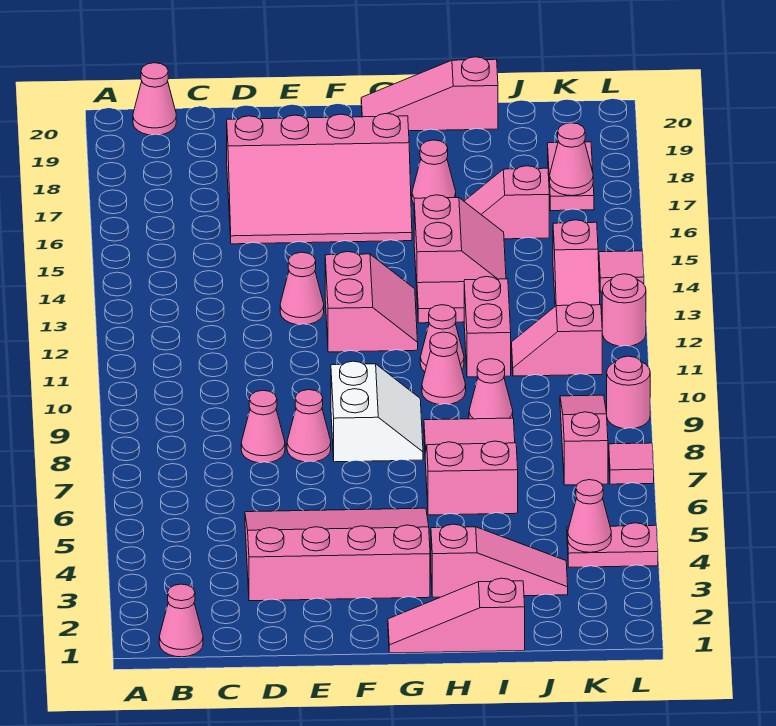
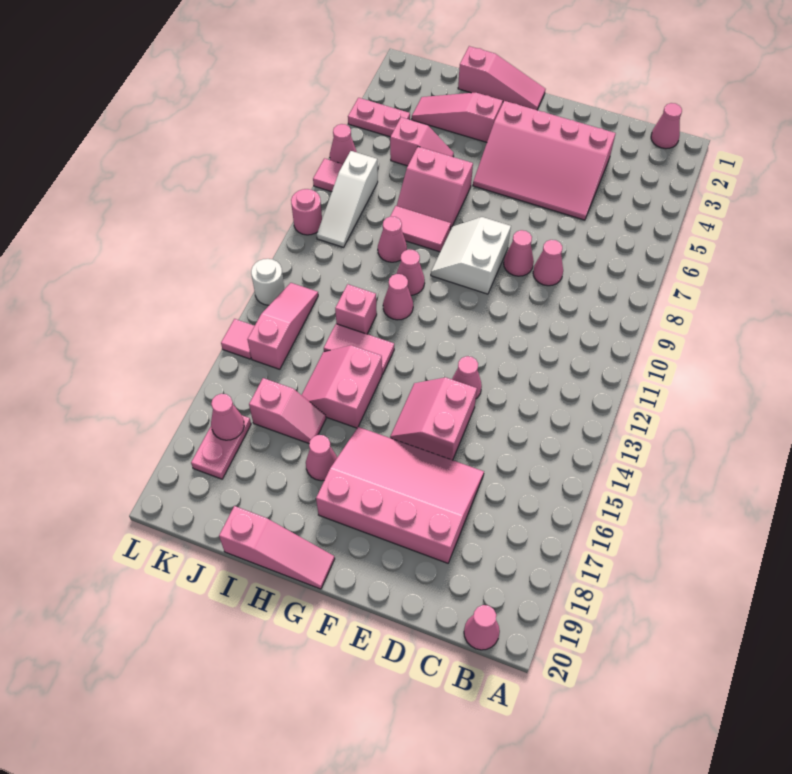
pink 2x2 slope [325,252,418,352] -> pink 2x2 slope moved to [390,377,477,460]
pink 1x2 brick [464,276,511,377] -> pink 1x1 brick [335,284,377,334]
pink 1x2 slope [512,302,602,376] -> pink 1x2 slope moved to [390,117,454,166]
pink 1x1 cone [568,480,611,552] -> pink 1x1 cone moved to [330,124,357,164]
pink 1x3 slope [560,395,608,485] -> white 1x3 slope [317,151,378,247]
pink 1x1 round brick [602,274,646,346] -> white 1x1 round brick [251,259,285,305]

